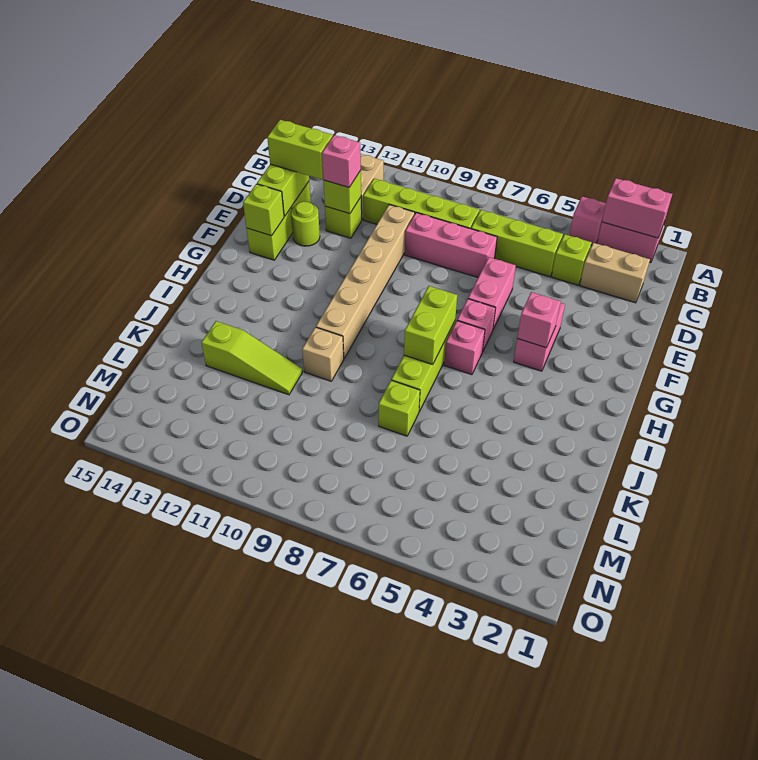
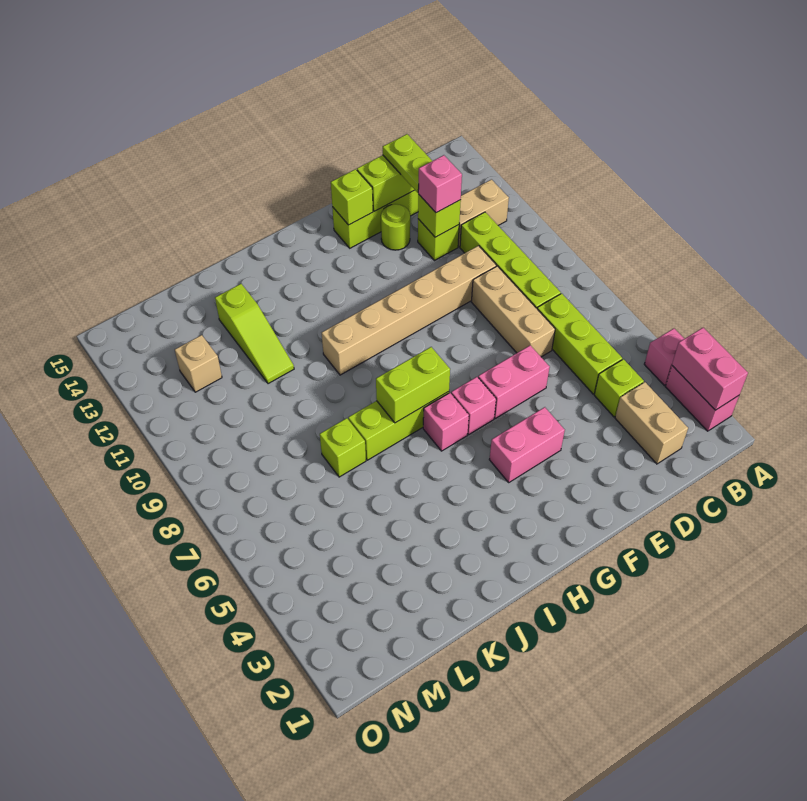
pink 1x3 brick [405,213,497,278] -> tan 1x3 brick [471,266,555,357]
lime 1x2 brick [267,120,333,179] -> lime 1x2 plate [383,134,432,192]
pink 1x1 brick [517,292,561,348] -> none
tan 1x1 brick [302,327,344,381] -> tan 1x1 brick moved to [175,335,222,392]

